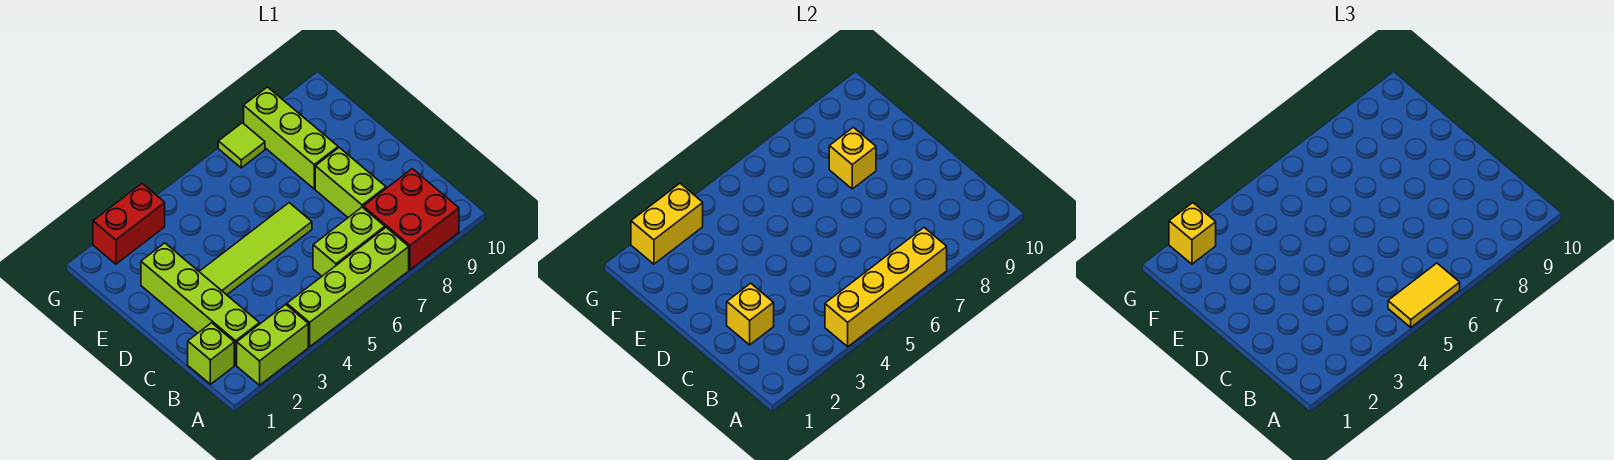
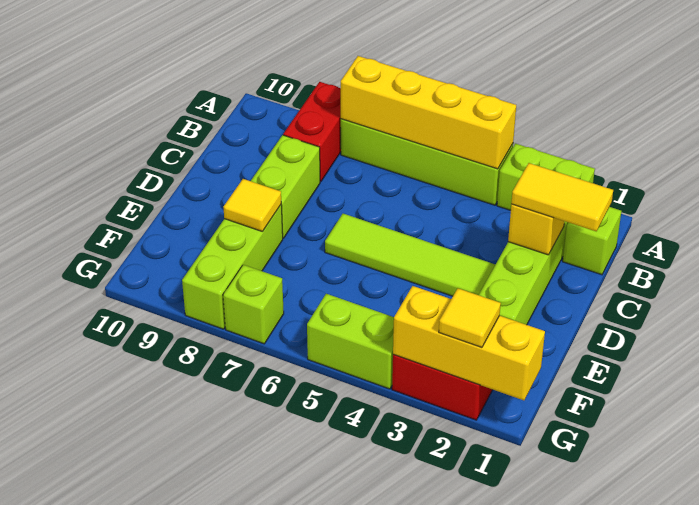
yellow 1x2 tile [1388,263,1460,327] -> yellow 1x2 tile moved to [511,163,613,231]
red 2x2 brick [363,169,459,270] -> red 1x2 brick [283,82,341,182]
lime 1x2 brick [313,207,385,276] -> lime 1x2 brick moved to [307,294,394,389]
yellow 1x1 brick [829,127,876,189] -> yellow 1x1 tile [223,179,281,232]
yellow 1x2 brick [631,184,703,264] -> yellow 1x3 brick [393,286,545,400]
yellow 1x1 brick [1169,203,1216,264] -> yellow 1x1 tile [439,288,501,348]
lime 1x1 tile [218,123,265,168] -> lime 1x1 brick [223,265,284,344]

